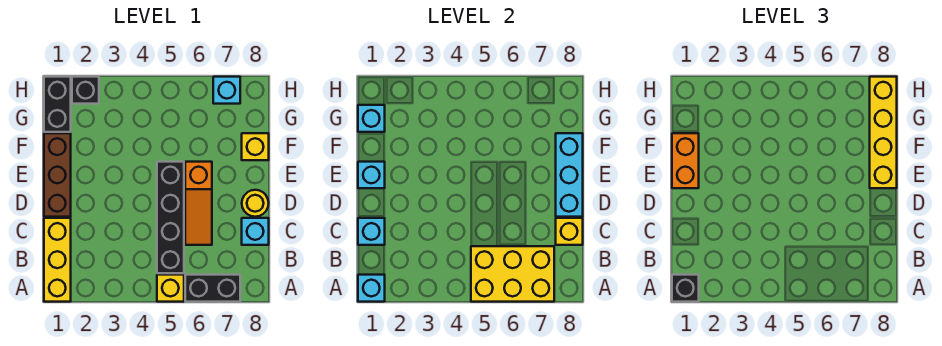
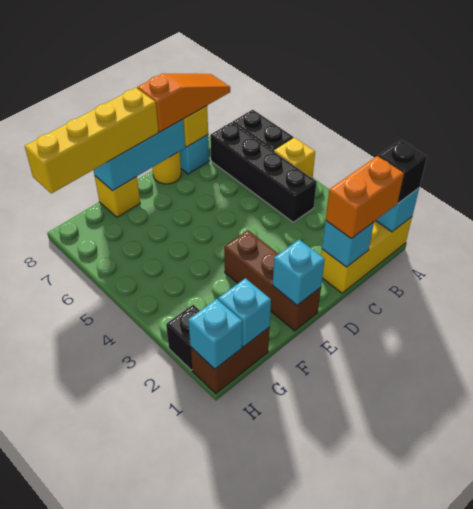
yellow 2x3 brick [471,246,554,302] -> none
black 1x4 brick [157,162,184,273] -> black 1x4 brick turned to [210,122,317,222]
orange 1x3 slope [185,162,212,245] -> orange 1x3 slope moved to [137,74,230,132]
brown 1x3 brick [44,133,71,217] -> brown 1x3 brick turned to [224,230,321,331]
orange 1x2 brick [672,133,699,188] -> orange 1x2 brick moved to [326,156,404,239]
black 1x2 brick [44,77,71,132] -> brown 1x2 brick [191,327,270,394]
cyan 1x1 brick [213,77,240,104] -> cyan 1x1 brick moved to [188,299,242,369]

